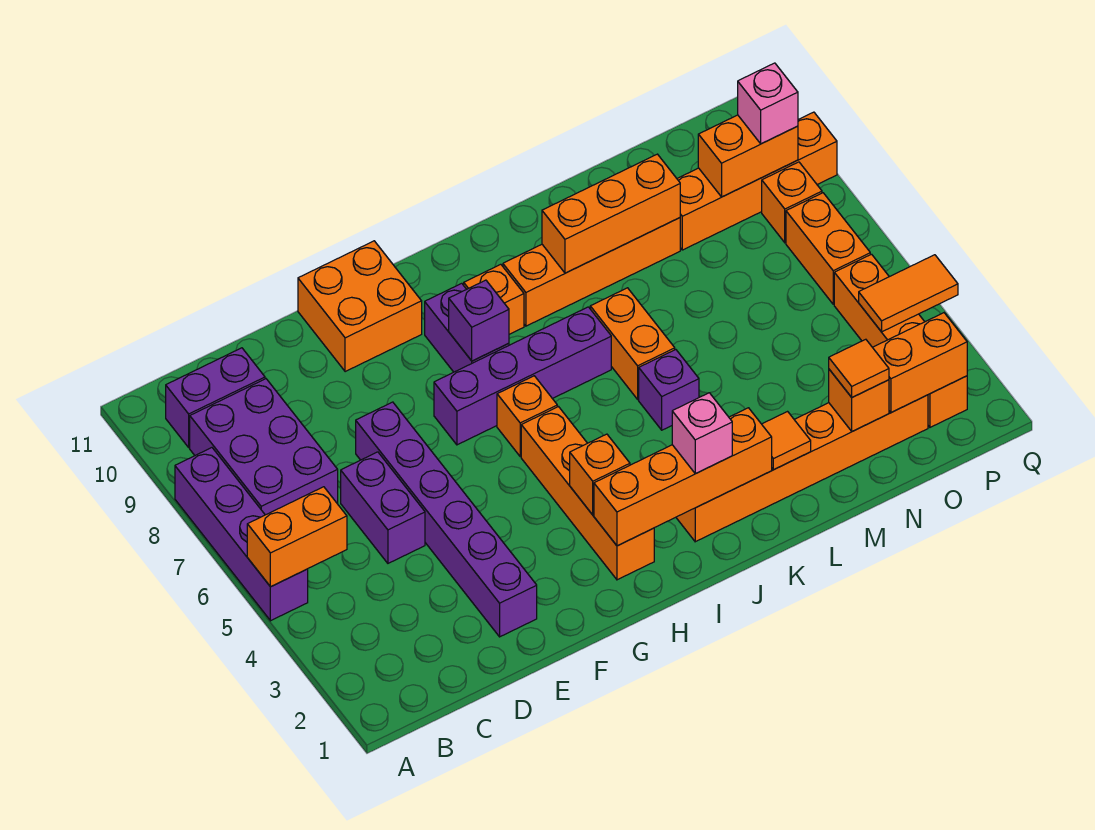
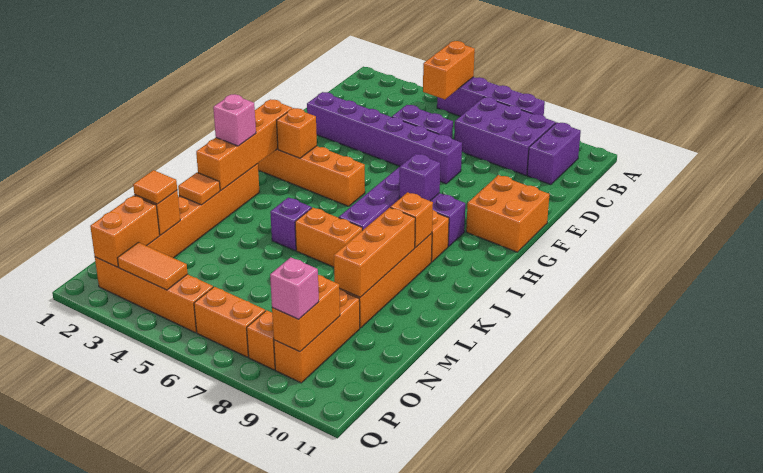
orange 1x1 brick [497,376,557,457] -> orange 1x1 brick moved to [390,192,433,248]
orange 1x4 brick [677,112,837,250] -> orange 1x3 brick [274,290,360,383]
orange 1x2 tile [859,255,958,332] -> orange 1x2 tile turned to [118,242,188,290]

